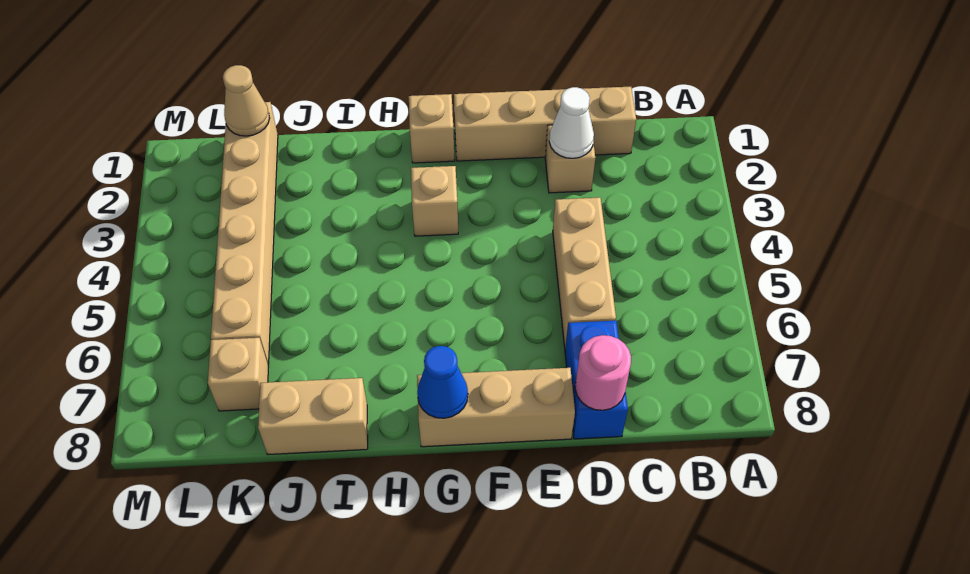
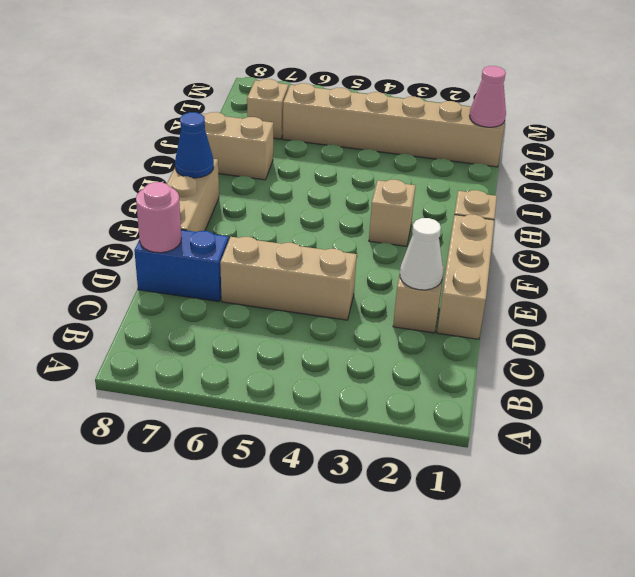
tan 1x4 brick [454,87,636,161] -> tan 1x3 brick [437,215,494,339]
tan 1x2 brick [258,378,368,454] -> tan 1x2 brick turned to [202,112,273,180]
tan 1x1 cone [223,65,270,136] -> pink 1x1 cone [469,66,506,127]

